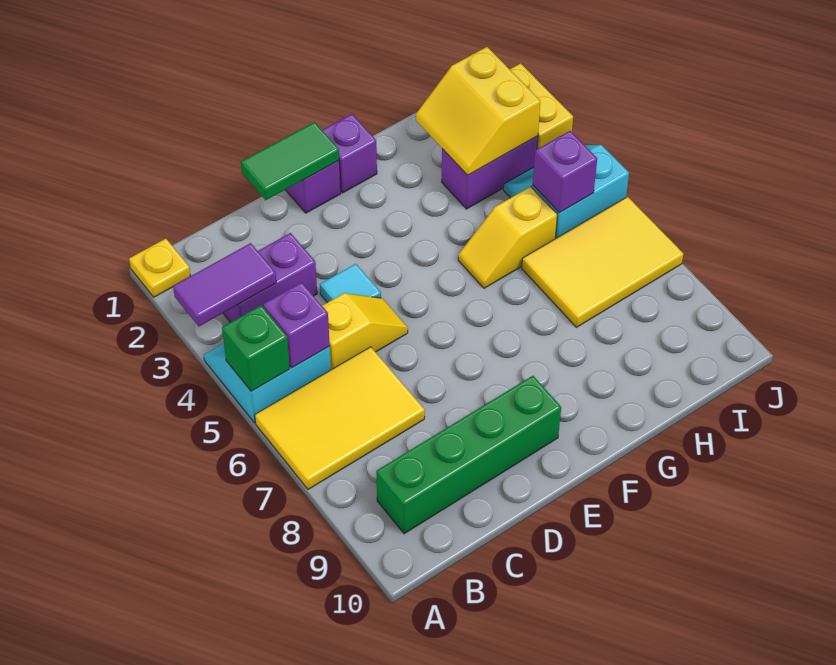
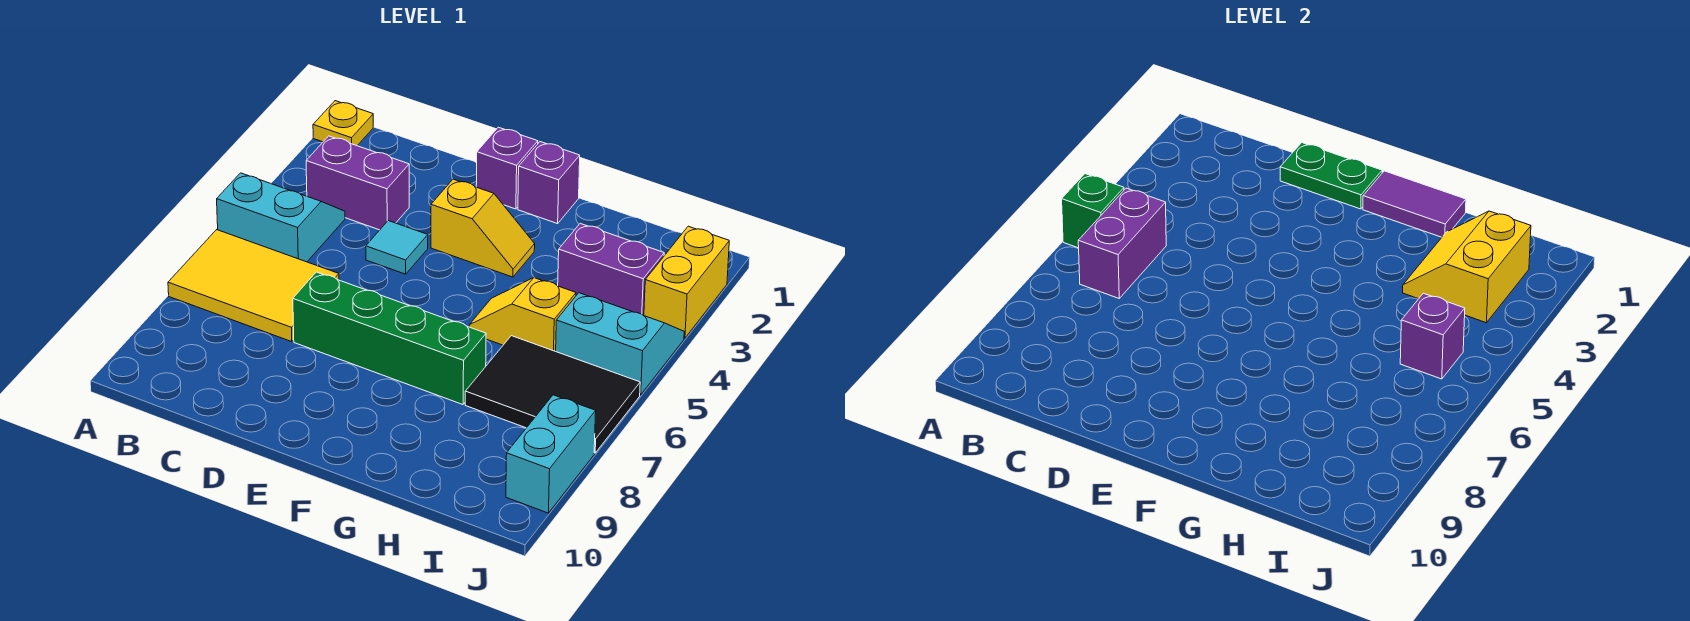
purple 1x2 tile [173,243,276,326] -> purple 1x2 tile moved to [1363,171,1466,237]
purple 1x1 brick [263,282,330,368] -> purple 1x2 brick [1078,188,1166,298]
green 1x4 brick [376,376,561,534] -> green 1x4 brick moved to [293,272,486,405]
yellow 1x2 slope [322,293,408,370] -> yellow 1x2 slope moved to [431,179,535,277]
green 1x2 tile [241,122,339,200] -> green 1x2 plate [1280,143,1382,209]
yellow 2x3 tile [522,197,683,327] -> black 2x3 tile [465,336,640,453]
none -> cyan 1x2 brick [506,395,596,513]

